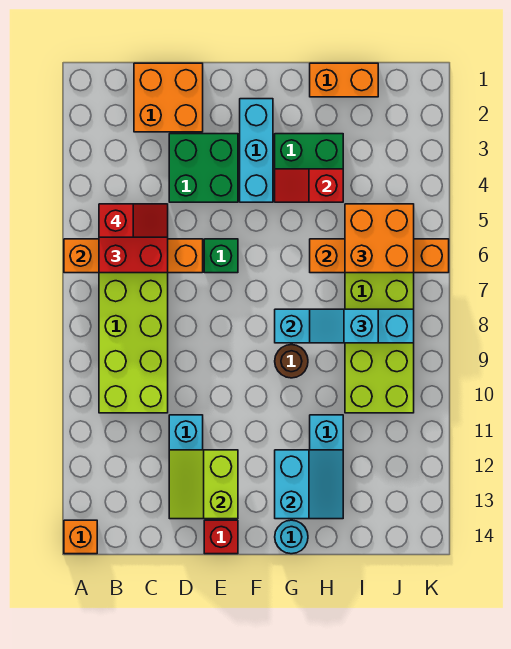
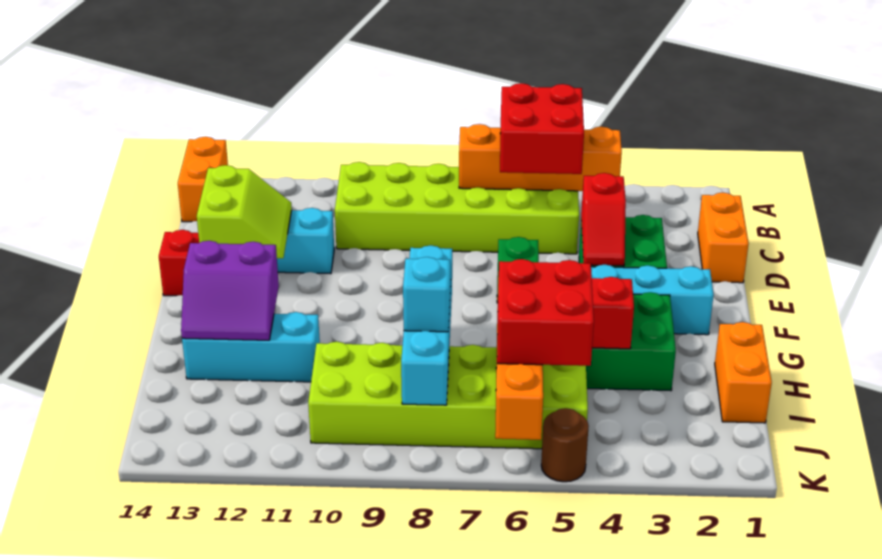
orange 1x4 brick [64,239,203,273] -> orange 1x4 brick turned to [459,124,622,191]
orange 1x1 brick [64,520,97,554] -> orange 1x2 brick [178,137,228,222]
red 1x2 slope [99,204,168,237] -> red 1x2 slope moved to [581,173,626,266]
orange 2x2 brick [134,63,203,132] -> orange 1x2 brick [698,193,749,283]
lime 2x2 slope [169,450,238,519] -> lime 2x2 slope turned to [197,165,292,258]
brown 1x1 round brick [275,345,308,378] -> brown 1x1 round brick moved to [541,408,589,482]
cyan 2x2 slope [275,450,343,519] -> purple 2x2 slope [181,241,279,340]
cyan 1x1 round brick [275,520,308,554] -> none
orange 2x2 brick [345,204,414,273] -> red 2x2 brick [497,259,594,366]

